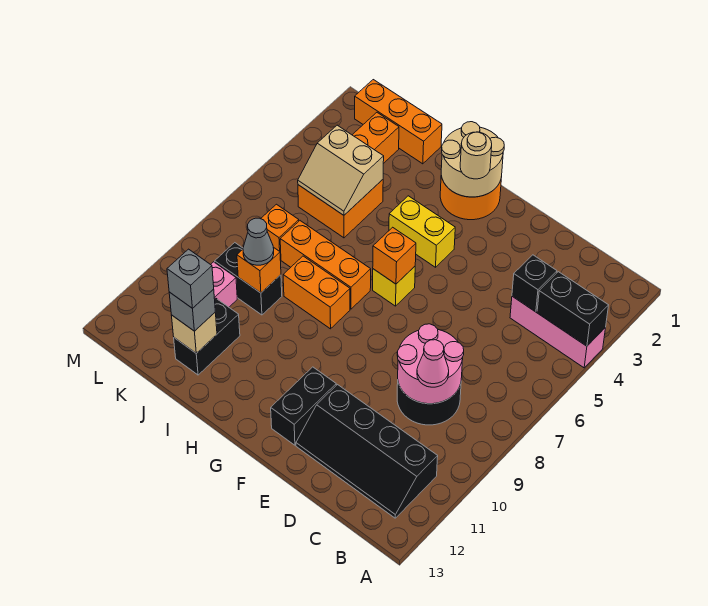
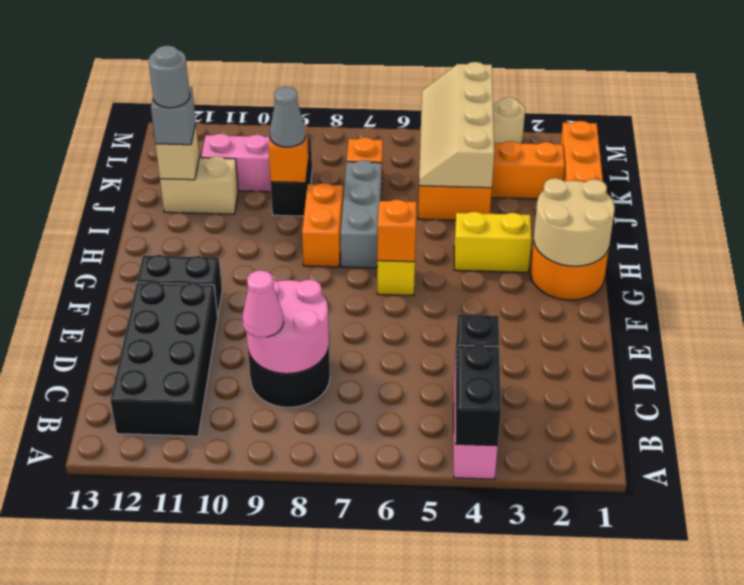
black 2x4 slope [296,385,438,518] -> black 2x4 brick [111,282,218,436]
tan 1x1 round brick [460,132,492,179] -> tan 1x1 round brick moved to [493,97,525,143]
yellow 1x2 brick [389,196,455,267] -> yellow 1x2 brick turned to [454,212,532,272]
orange 1x3 brick [280,221,371,309] -> grey 1x3 brick [340,160,381,268]
tan 2x2 slope [298,125,384,215] -> tan 2x4 slope [419,62,494,188]
black 1x2 brick [174,298,240,375] -> tan 1x2 brick [160,156,238,214]
grey 1x1 brick [167,249,214,308] -> grey 1x1 round brick [149,46,190,108]

